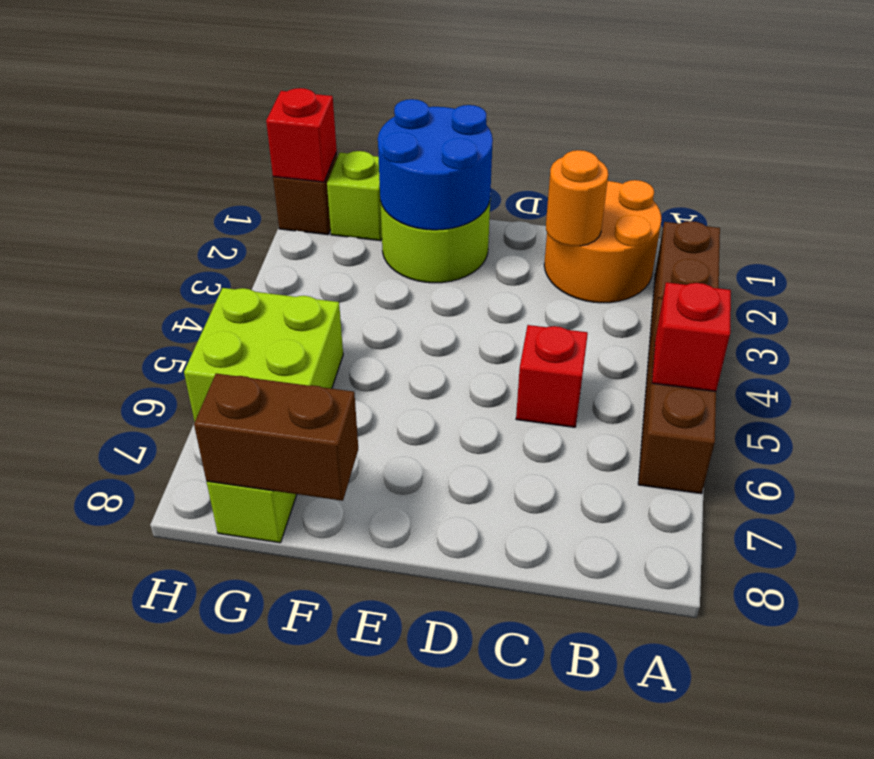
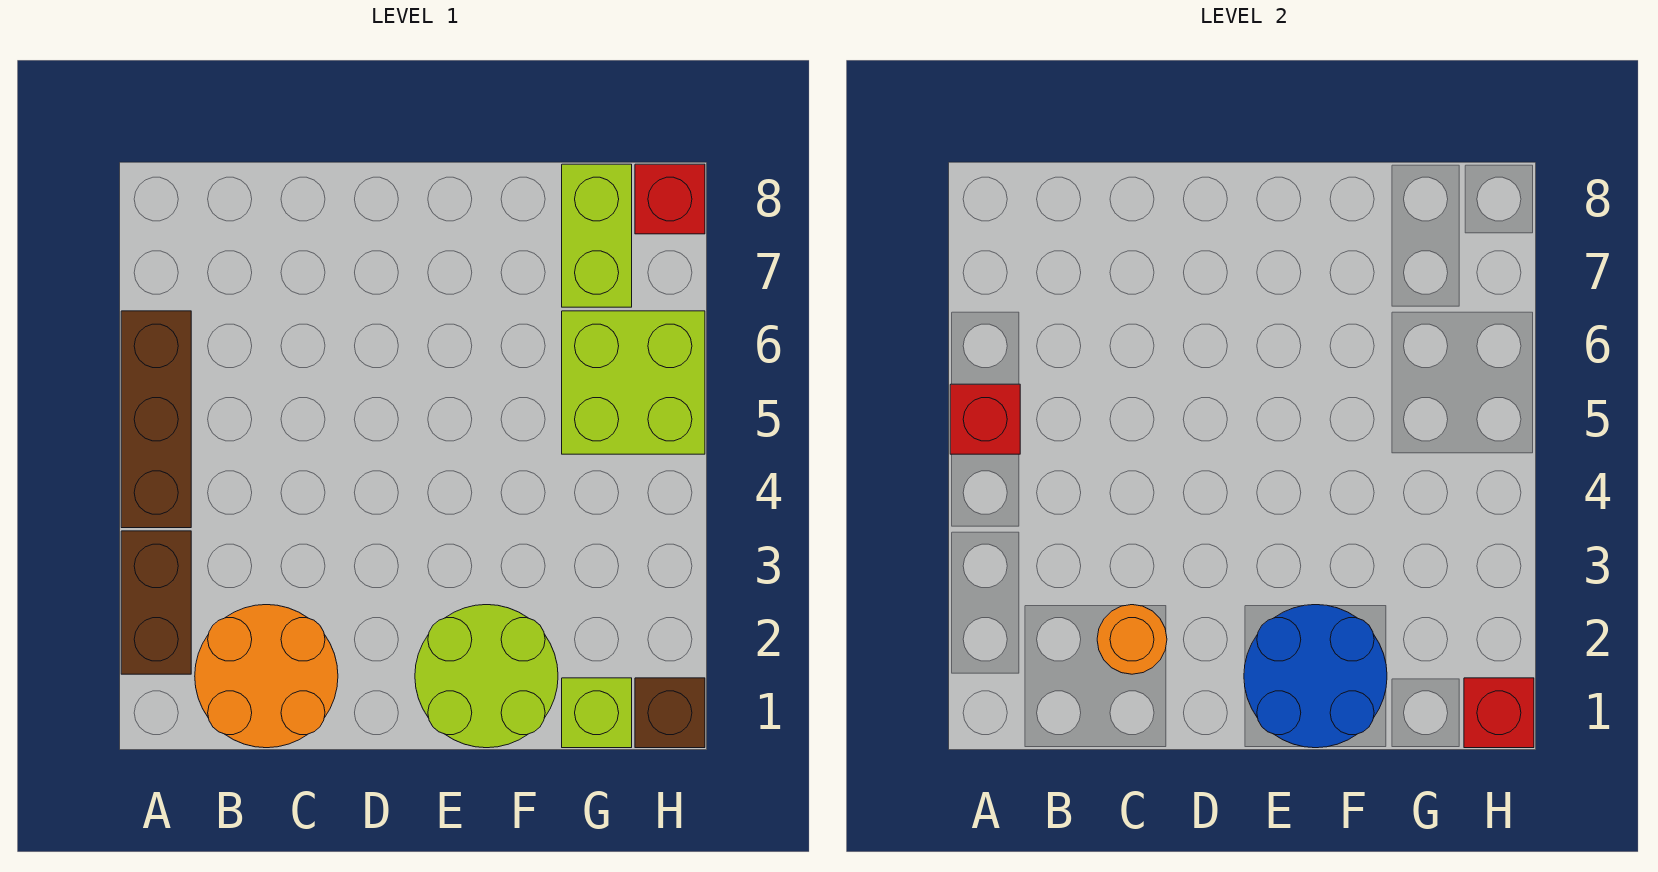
red 1x1 brick [516,325,588,427] -> red 1x1 brick moved to [635,164,705,234]
brown 1x2 brick [194,373,358,501] -> none

